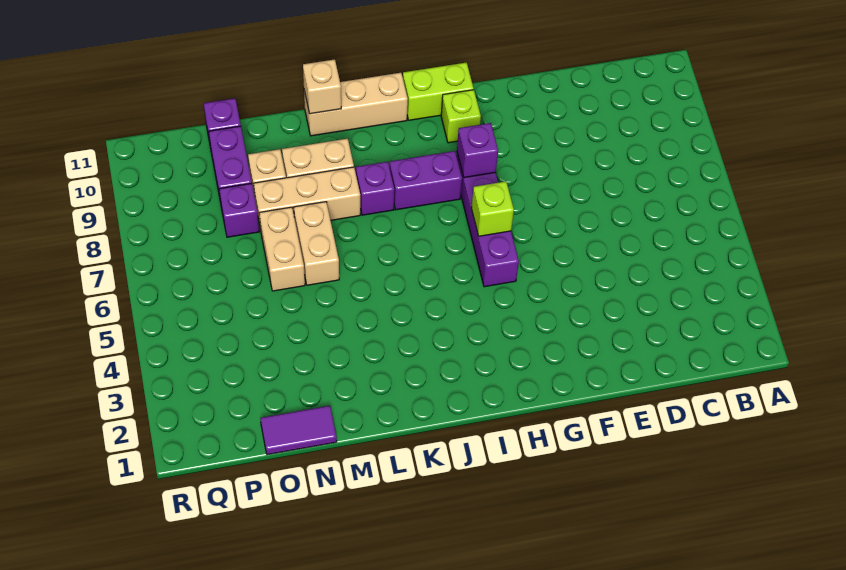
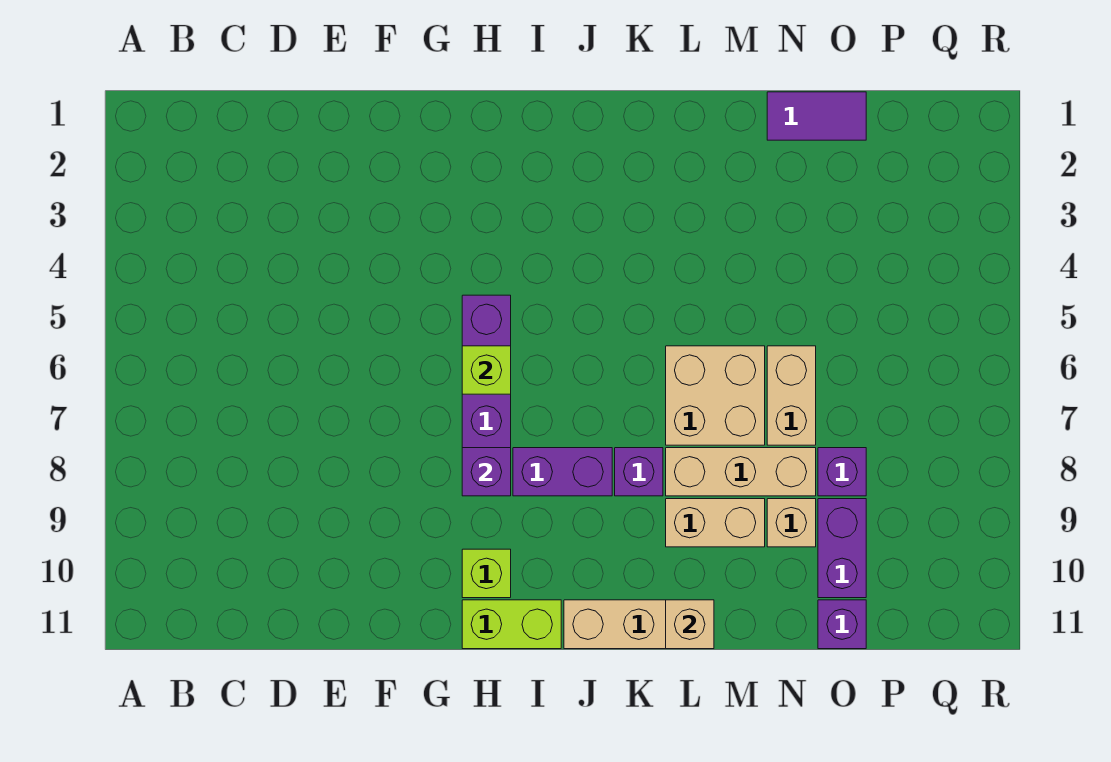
tan 1x2 brick [294,202,339,285] -> tan 2x2 brick [666,346,765,445]

